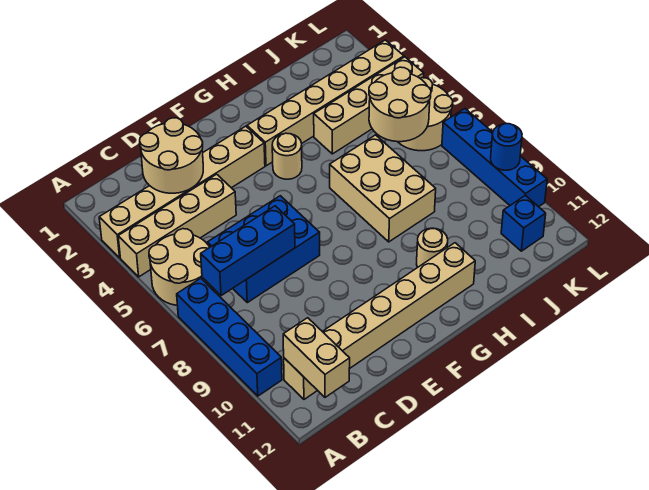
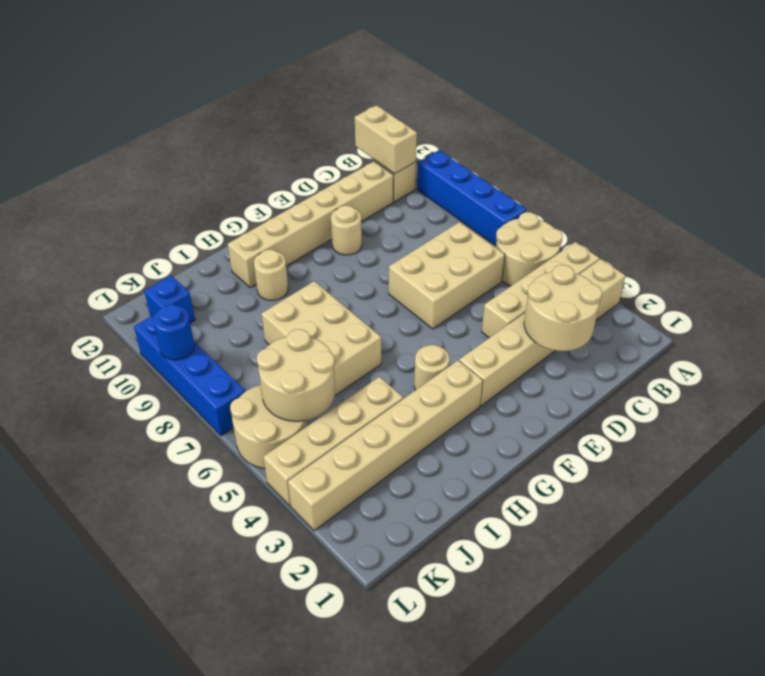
blue 1x3 brick [201,206,295,296] -> none
blue 2x3 brick [208,196,320,303] -> tan 2x3 brick [389,222,505,329]
none -> tan 1x1 round brick [331,206,362,255]

